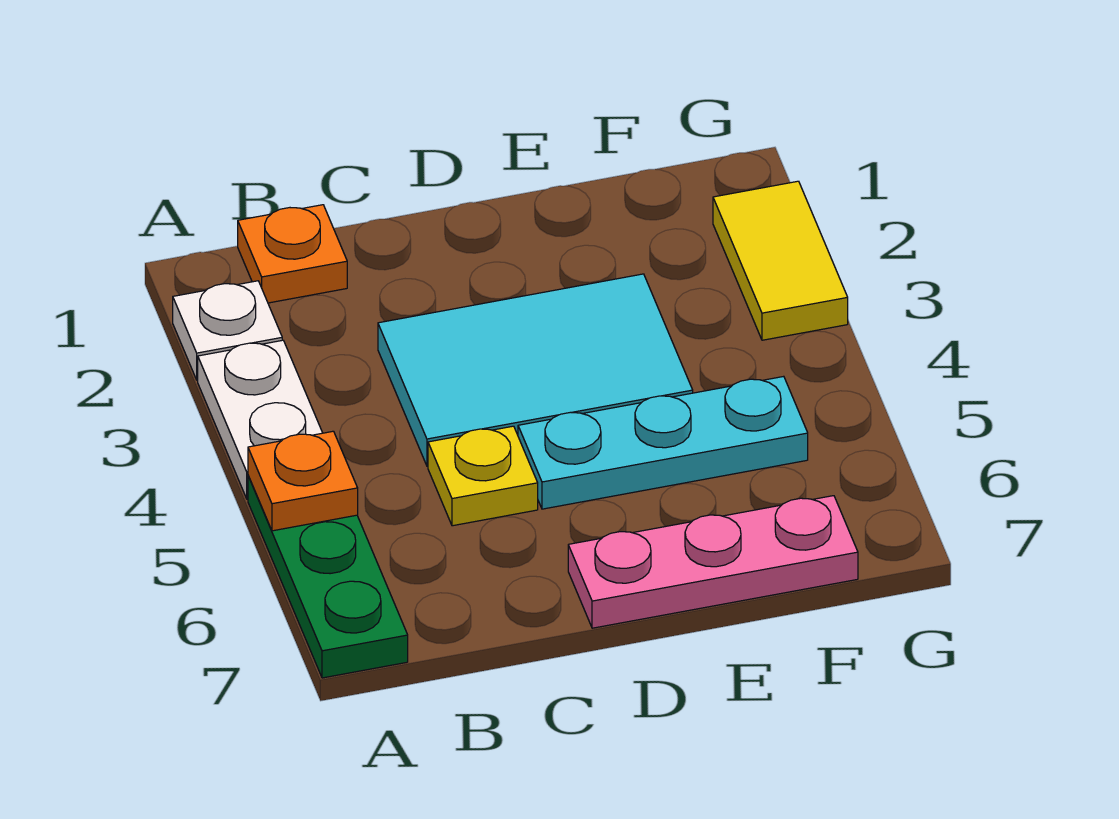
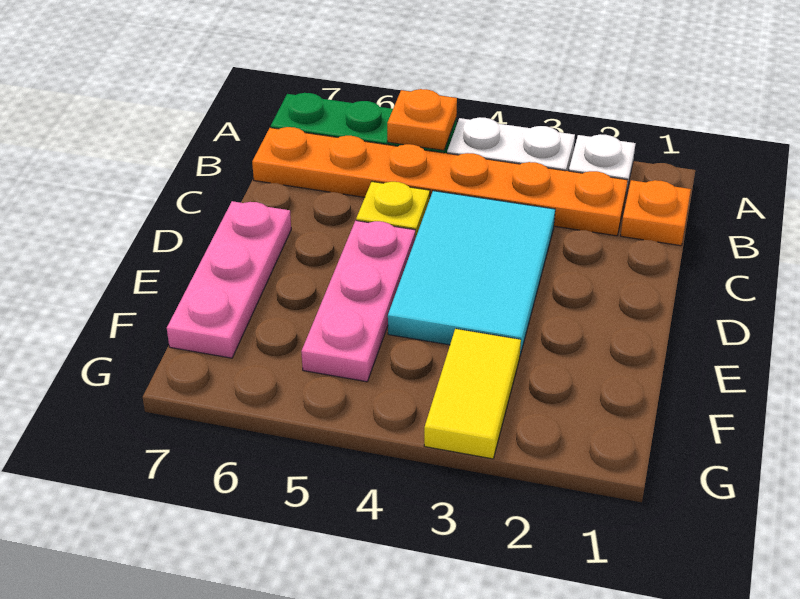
none -> orange 1x6 plate [252,127,628,236]
cyan 1x3 plate [518,376,808,509] -> pink 1x3 plate [301,221,415,382]
yellow 1x2 tile [713,181,848,340] -> yellow 1x2 tile turned to [424,329,521,459]

